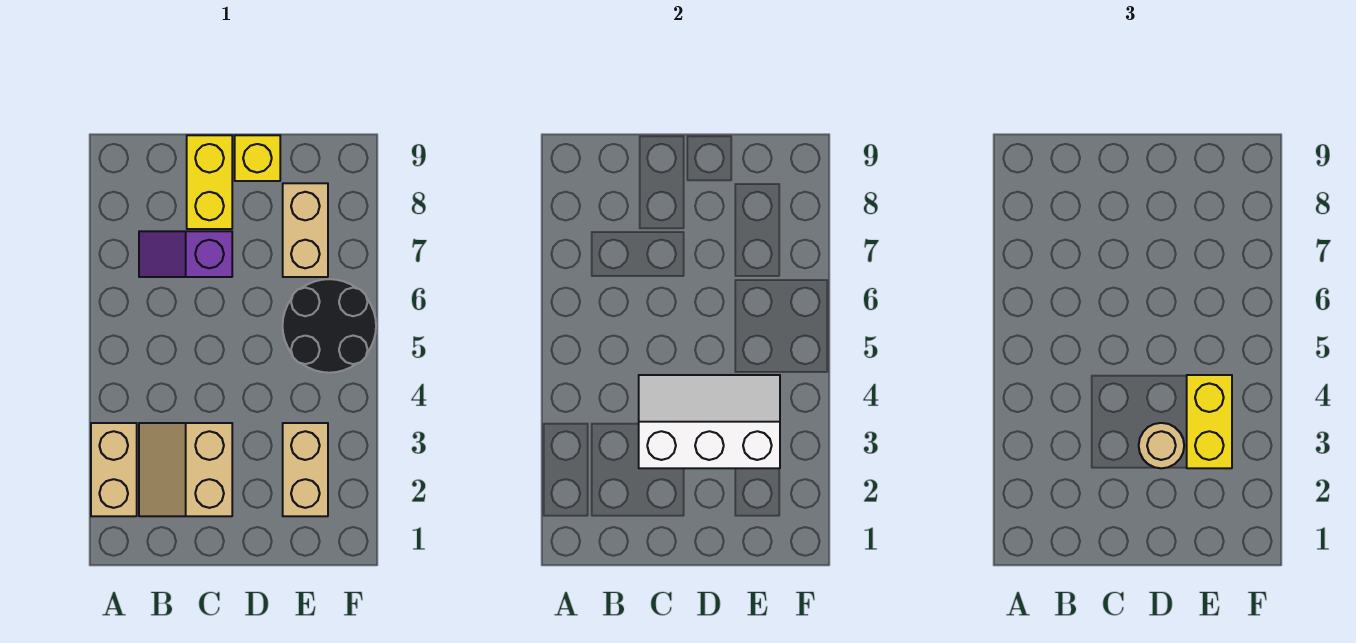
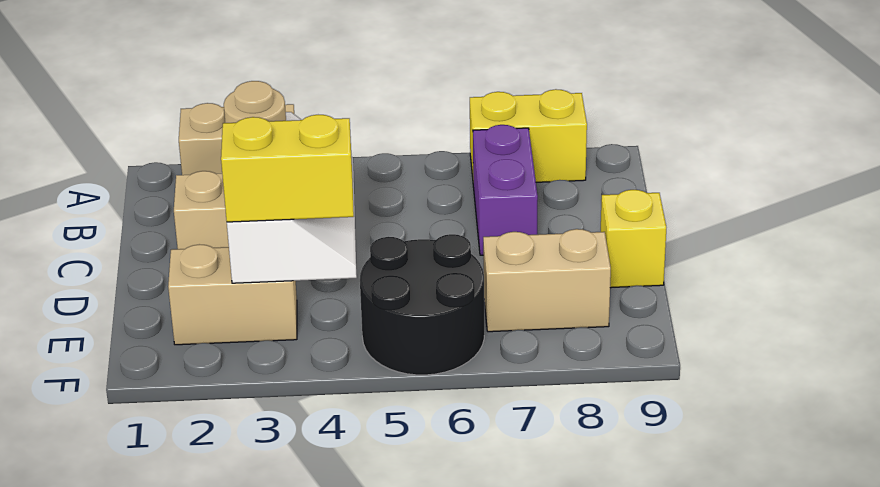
purple 1x2 slope [139,231,232,277] -> purple 1x2 brick [473,125,538,255]
yellow 1x2 brick [187,135,232,229] -> yellow 1x2 brick moved to [470,89,587,182]

